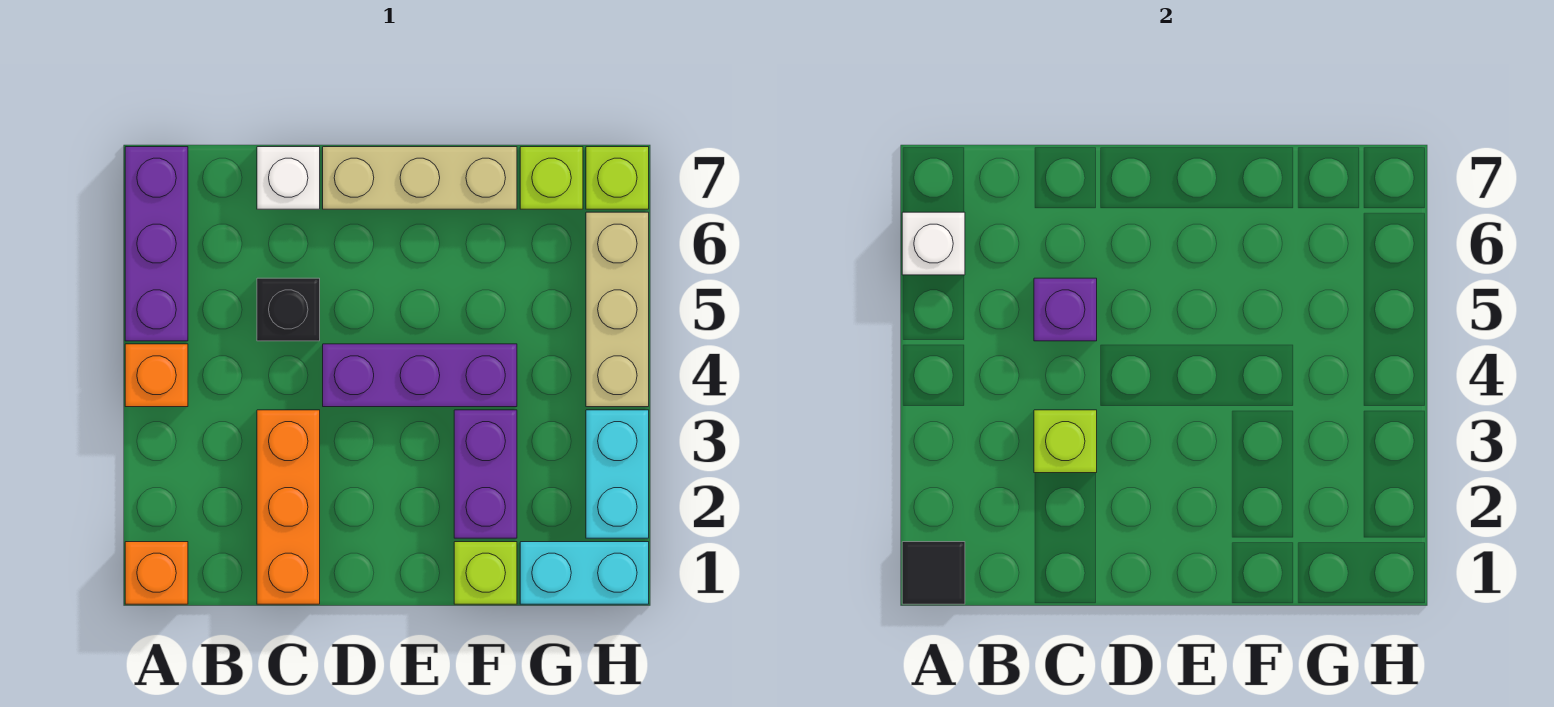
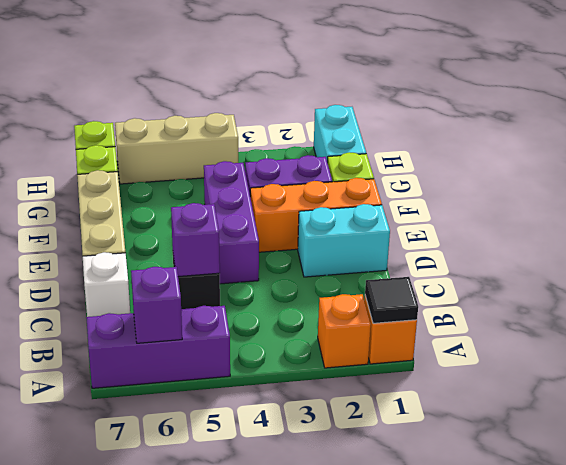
orange 1x1 brick [125,344,188,407] -> orange 1x1 brick moved to [318,294,371,368]
white 1x1 brick [902,212,965,275] -> purple 1x1 brick [131,267,182,343]
orange 1x3 brick [257,410,320,604] -> orange 1x3 brick moved to [250,178,382,252]
lime 1x1 brick [1034,410,1097,473] -> none
cyan 1x2 brick [586,410,649,538] -> cyan 1x2 brick moved to [298,204,390,277]

